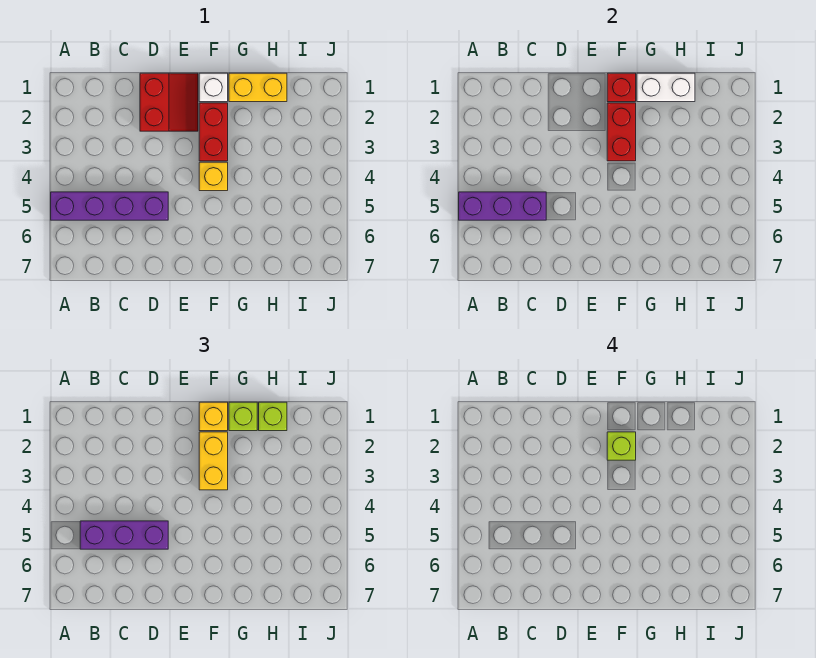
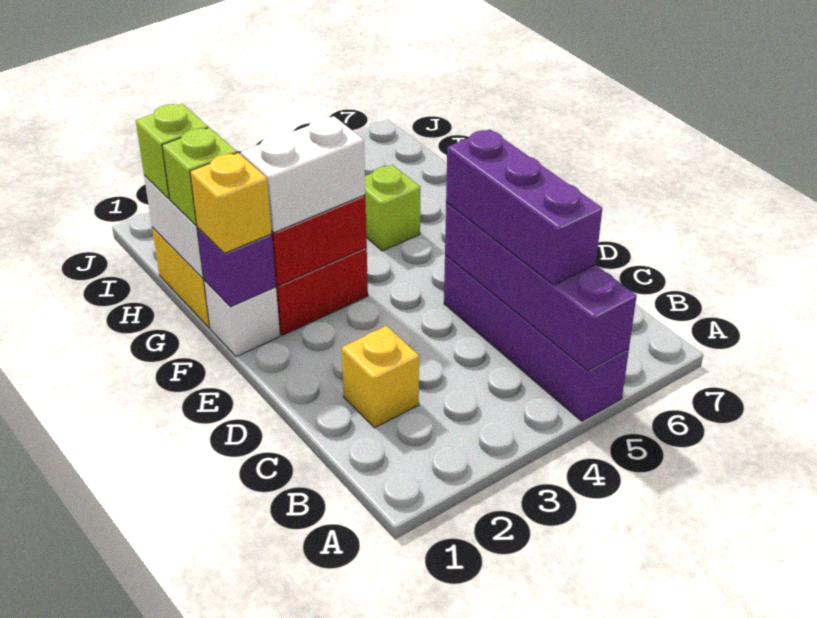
purple 1x3 brick [459,192,546,220] -> purple 1x4 brick [445,202,637,371]
red 2x2 slope [140,73,198,131] -> none
red 1x1 brick [607,73,636,102] -> purple 1x1 brick [197,228,276,307]
yellow 1x2 brick [199,432,228,490] -> white 1x2 brick [241,116,365,233]
lime 1x1 brick [607,432,636,460] -> lime 1x1 brick moved to [365,165,420,251]
yellow 1x1 brick [199,162,228,191] -> yellow 1x1 brick moved to [342,326,419,428]

